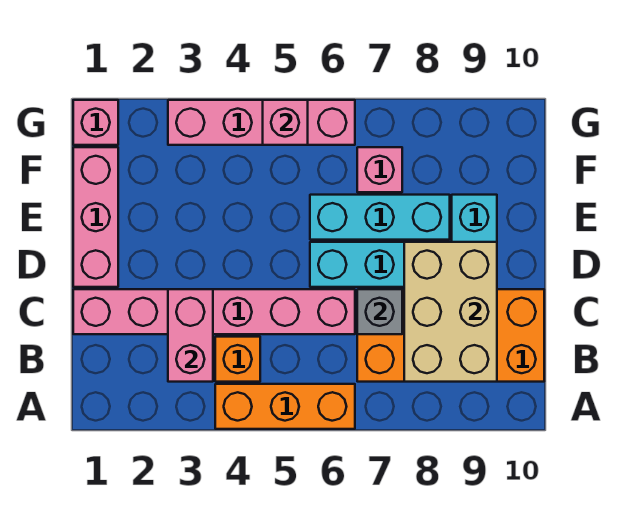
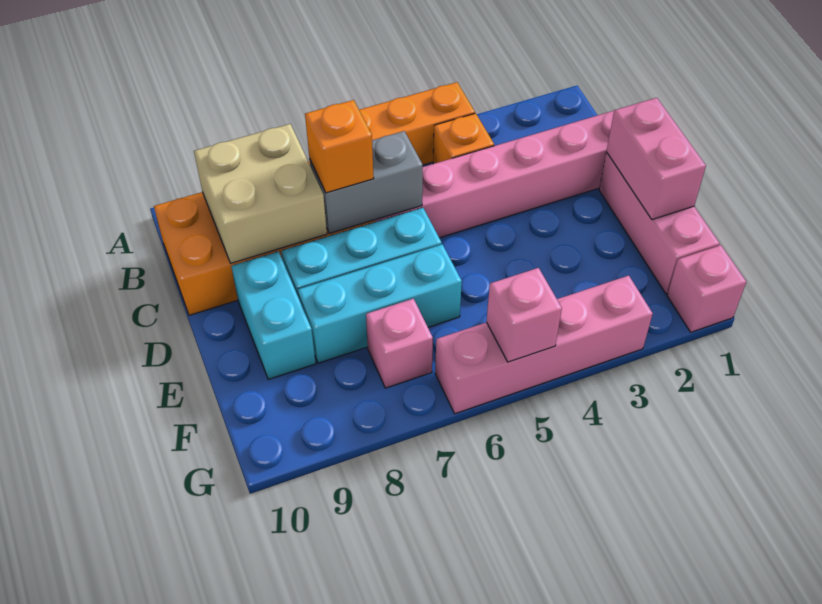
pink 1x2 brick [168,289,213,382] -> pink 1x2 brick moved to [606,98,706,220]
tan 2x3 brick [404,242,497,382] -> tan 2x2 brick [194,124,327,263]
grey 1x1 brick [357,289,402,334] -> grey 1x2 brick [310,131,423,233]
none -> orange 1x1 brick [305,100,374,193]

